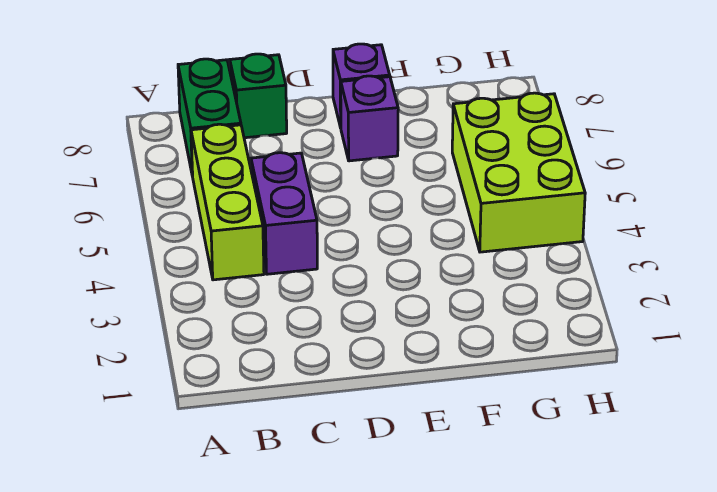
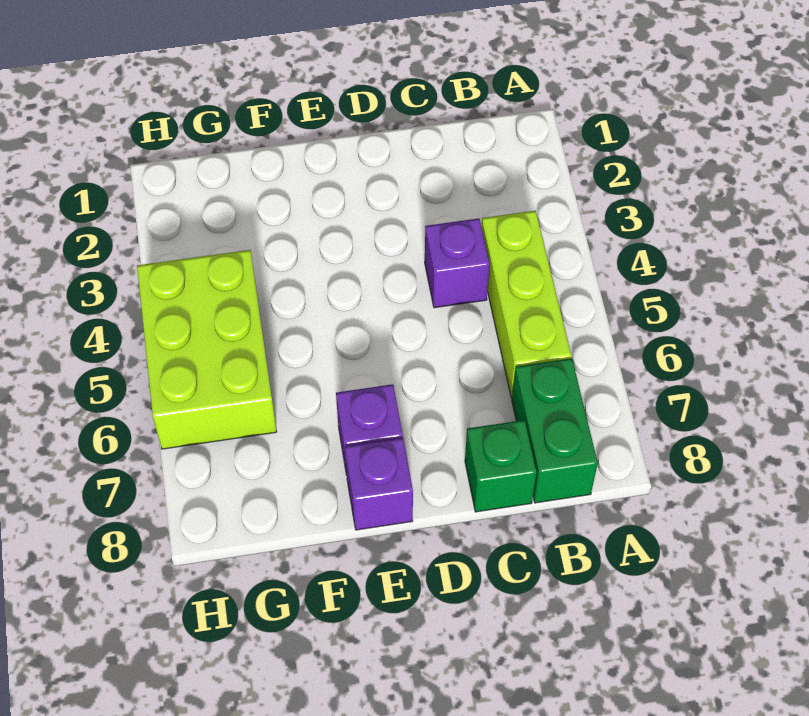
purple 1x2 brick [251,153,317,274] -> purple 1x1 brick [425,218,490,308]

